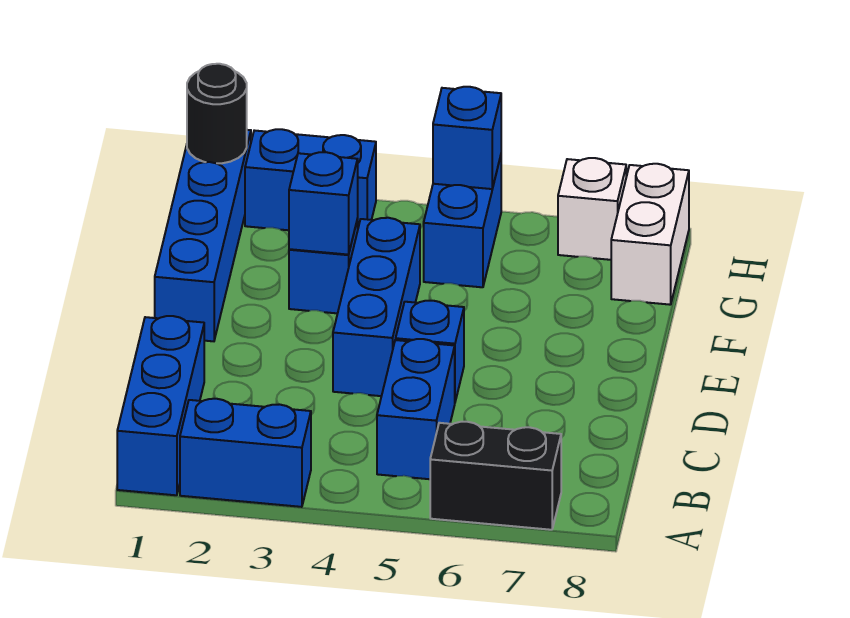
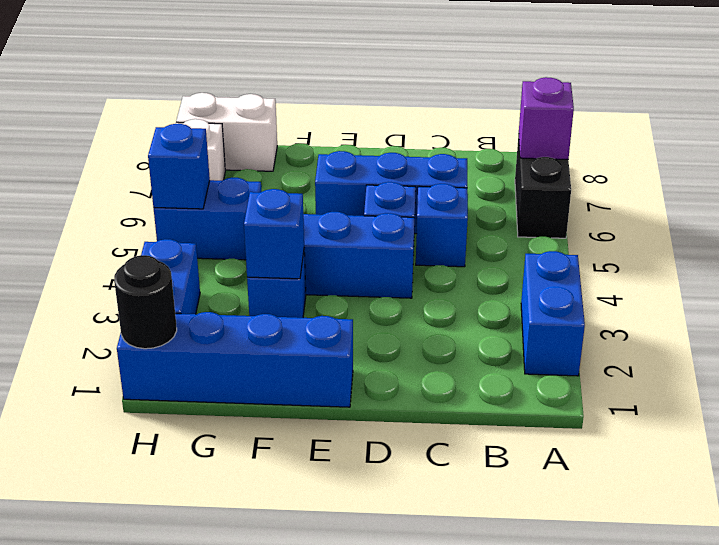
blue 1x3 brick [117,316,204,495] -> blue 1x3 brick moved to [315,151,467,234]
none -> purple 1x1 brick [519,77,574,159]
blue 1x2 brick [377,339,455,479] -> blue 1x1 brick [416,184,468,267]

